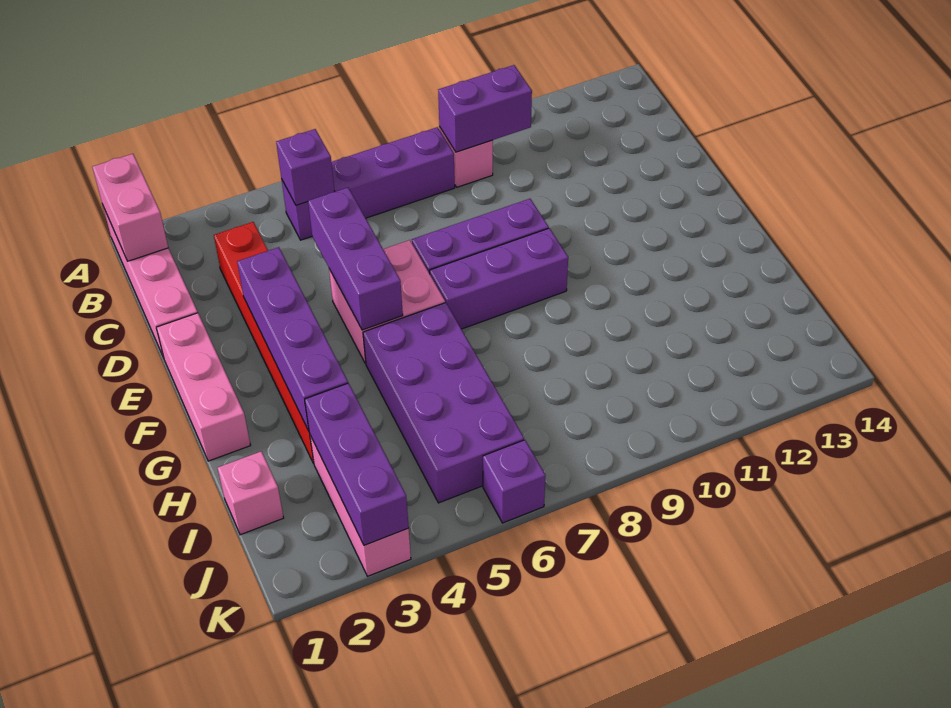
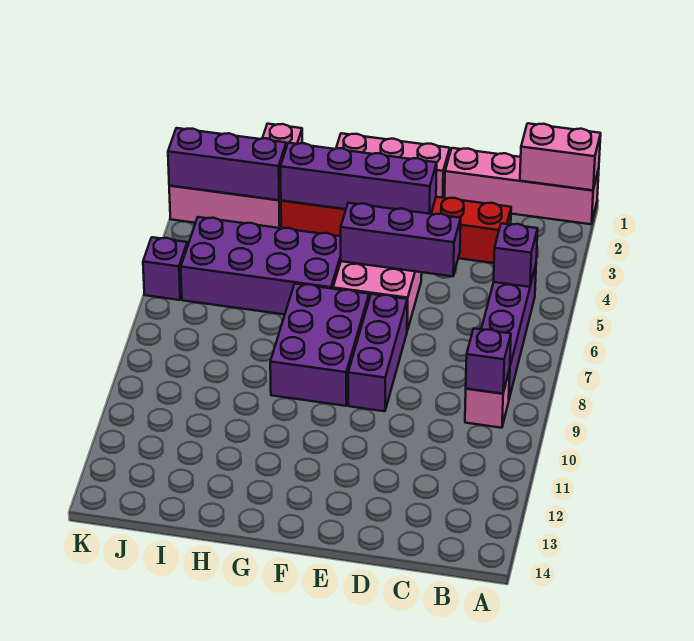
purple 1x2 brick [438,65,532,152] -> purple 1x1 brick [466,328,511,394]
purple 1x3 brick [430,228,568,329] -> purple 2x3 brick [270,284,369,406]

